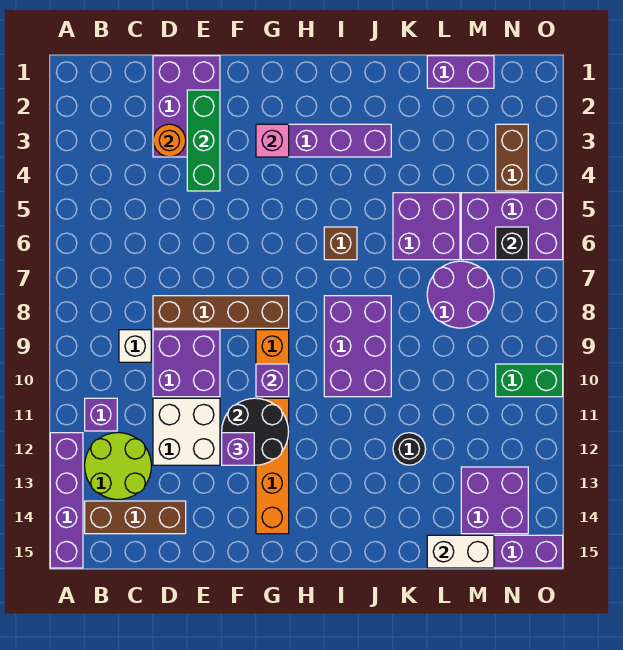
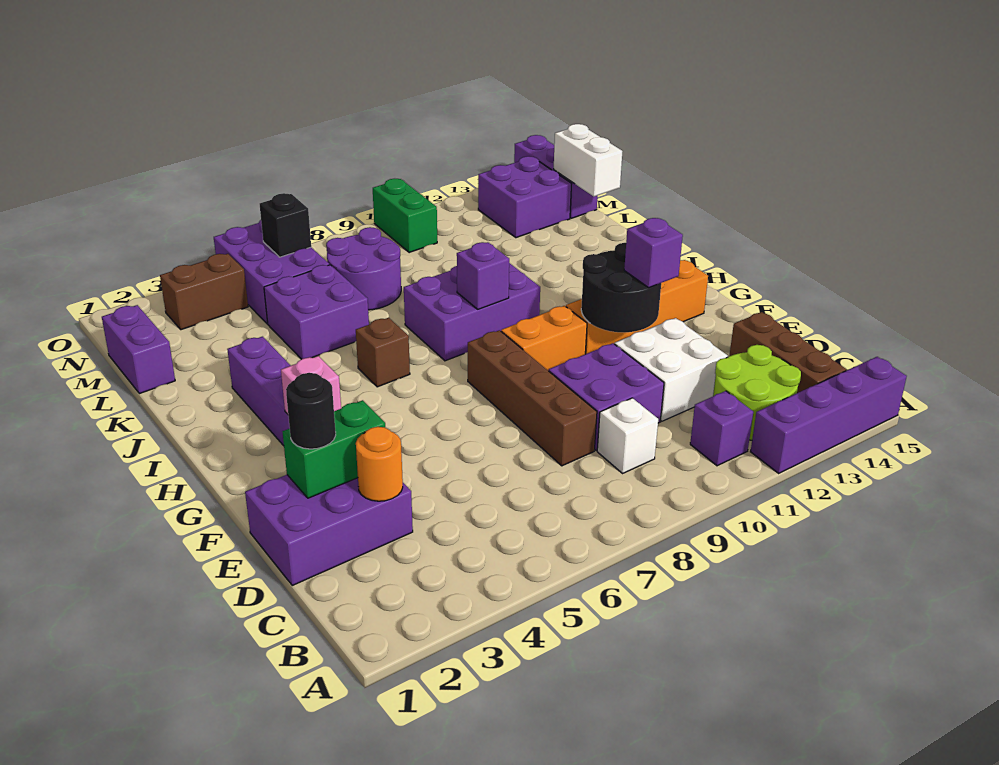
green 1x3 brick [187,90,220,191] -> green 1x2 brick [283,400,385,498]
purple 1x1 brick [256,364,289,397] -> purple 1x1 brick moved to [457,242,509,309]
black 1x1 round brick [393,433,426,465] -> black 1x1 round brick moved to [286,373,336,449]

